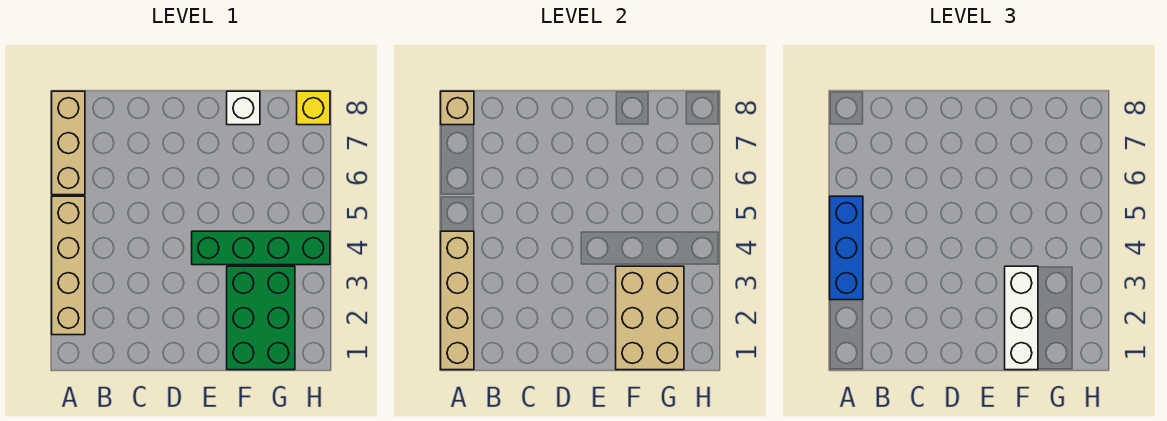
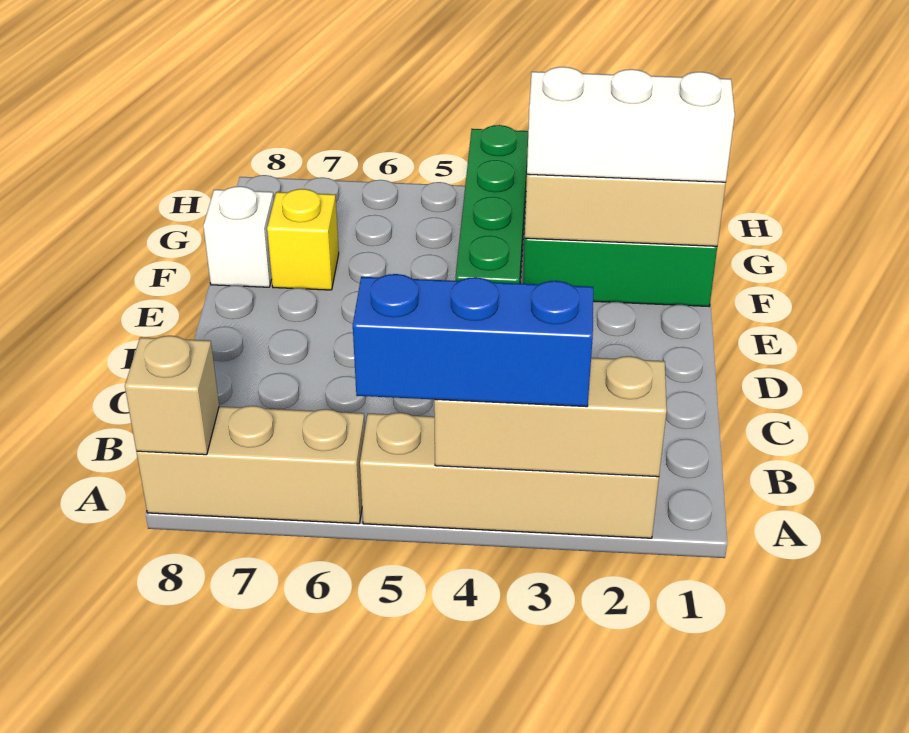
tan 1x4 brick [441,231,474,370] -> tan 1x3 brick [434,356,667,477]
yellow 1x1 brick [297,91,330,125] -> yellow 1x1 brick moved to [267,189,339,290]

